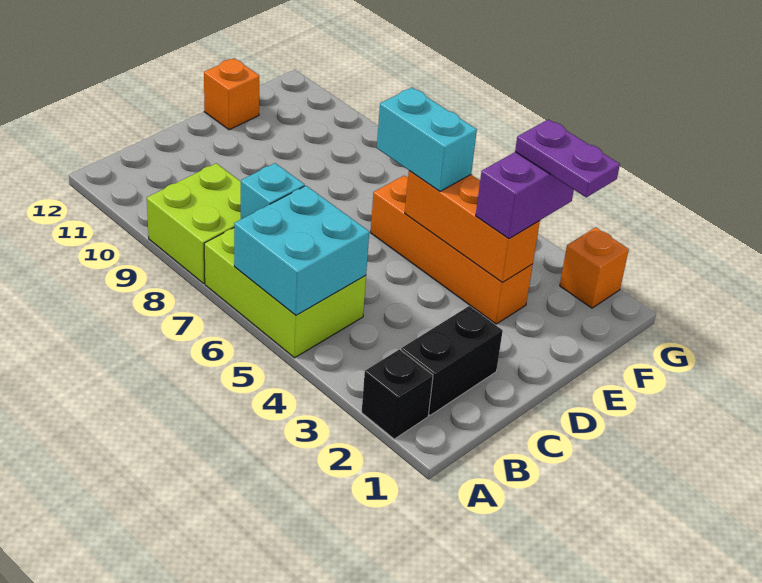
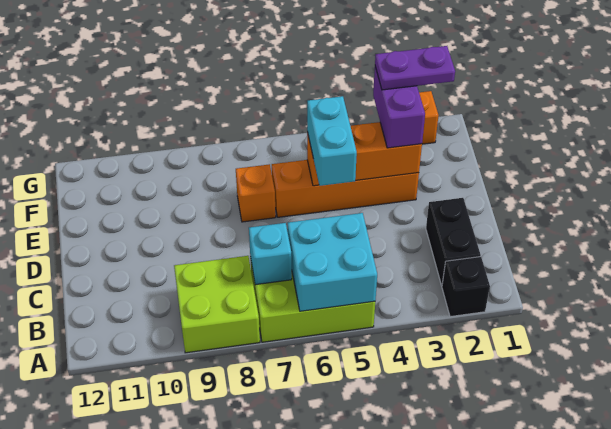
cyan 1x2 brick [377,88,477,191] -> cyan 1x2 brick turned to [307,96,357,186]
orange 1x1 brick [204,58,259,130] -> orange 1x1 brick moved to [236,164,276,222]

